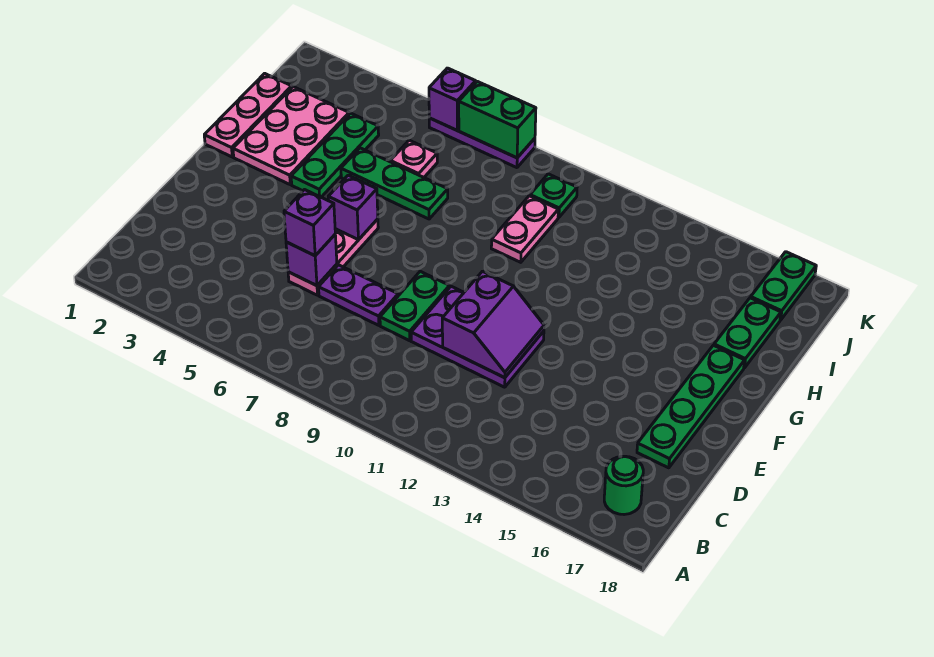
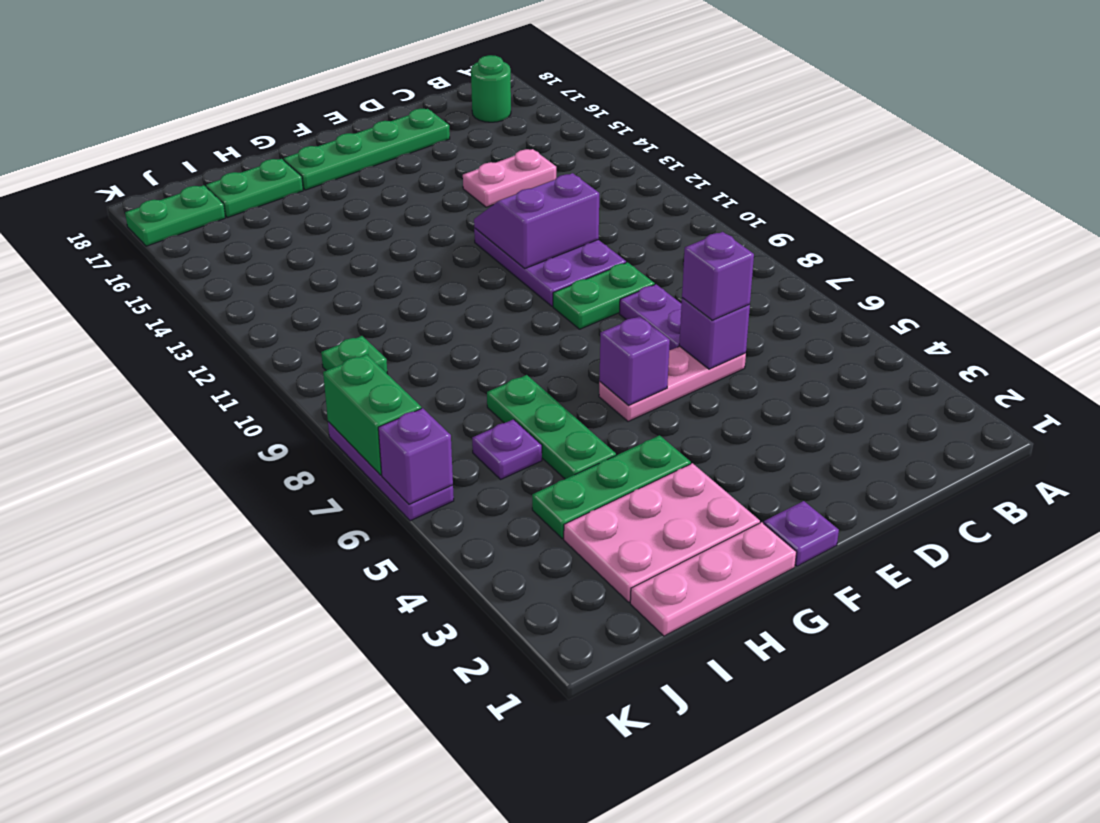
none -> purple 1x1 plate [764,501,839,566]
pink 1x2 plate [491,196,558,262] -> pink 1x2 plate moved to [463,149,556,207]
pink 1x1 plate [390,140,437,177] -> purple 1x1 plate [472,419,542,479]

